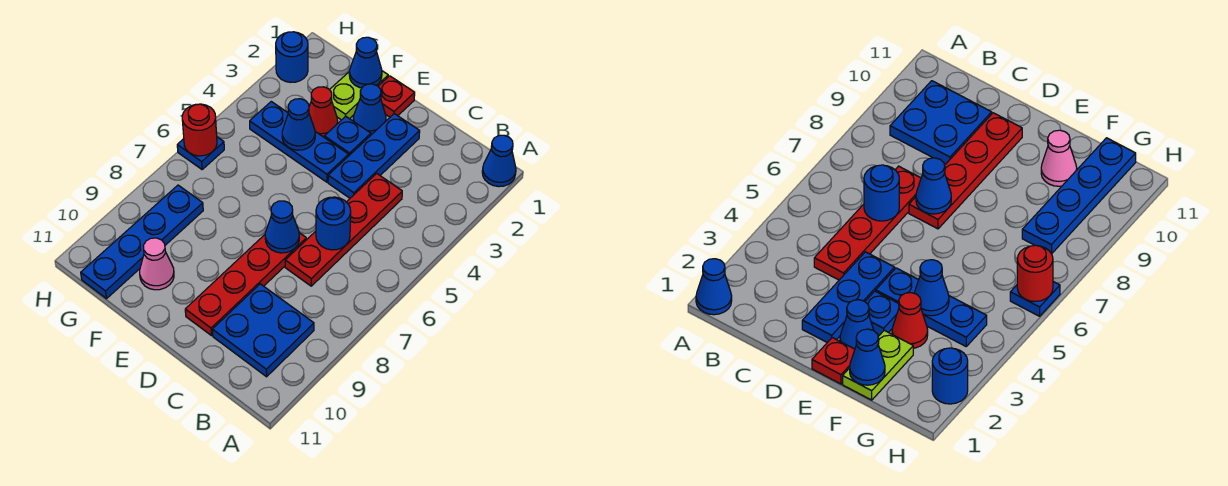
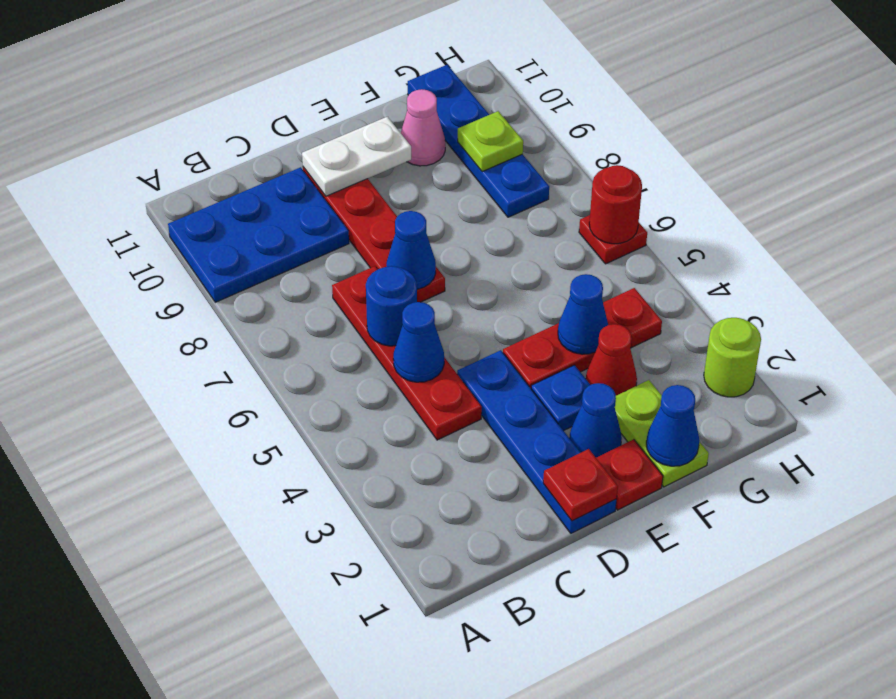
blue 1x1 cone [482,135,516,187] -> blue 1x1 cone moved to [393,302,444,382]
blue 2x2 plate [212,284,314,377] -> blue 2x3 plate [168,167,349,302]
none -> red 1x1 plate [543,449,618,521]
blue 1x3 plate [328,114,420,198] -> blue 1x4 plate [457,350,617,533]
none -> white 1x2 plate [302,117,411,196]
blue 1x3 plate [250,102,349,182] -> red 1x3 plate [503,288,662,388]
none -> lime 1x1 plate [458,111,523,172]
blue 1x1 round brick [276,32,308,82] -> lime 1x1 round brick [704,318,761,397]
blue 1x1 plate [177,137,224,169] -> red 1x1 plate [579,215,647,264]

